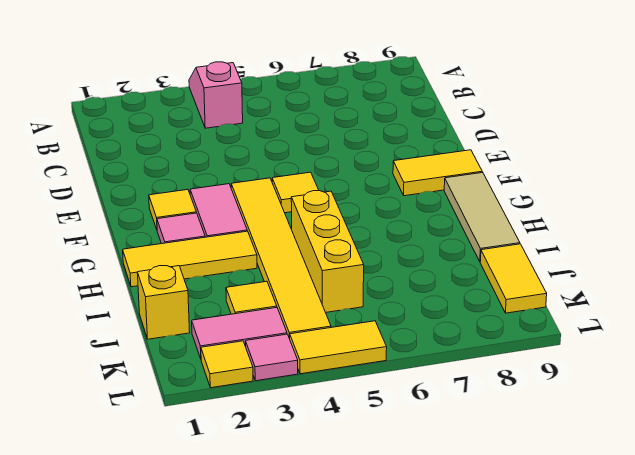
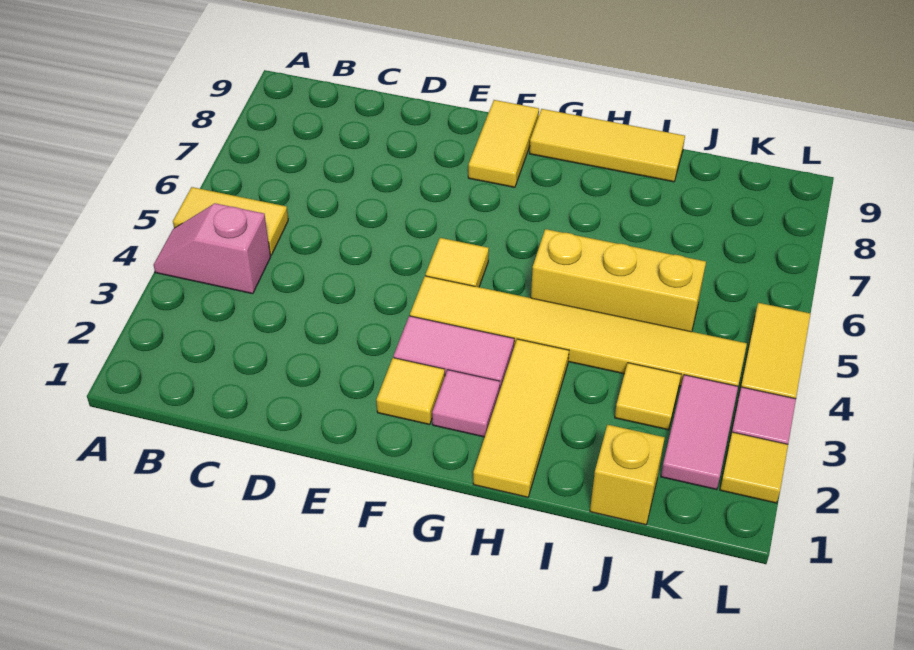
tan 1x3 tile [444,172,520,262] -> yellow 1x3 tile [530,109,685,182]
yellow 1x2 tile [480,244,547,313] -> yellow 1x2 tile moved to [173,187,288,255]

